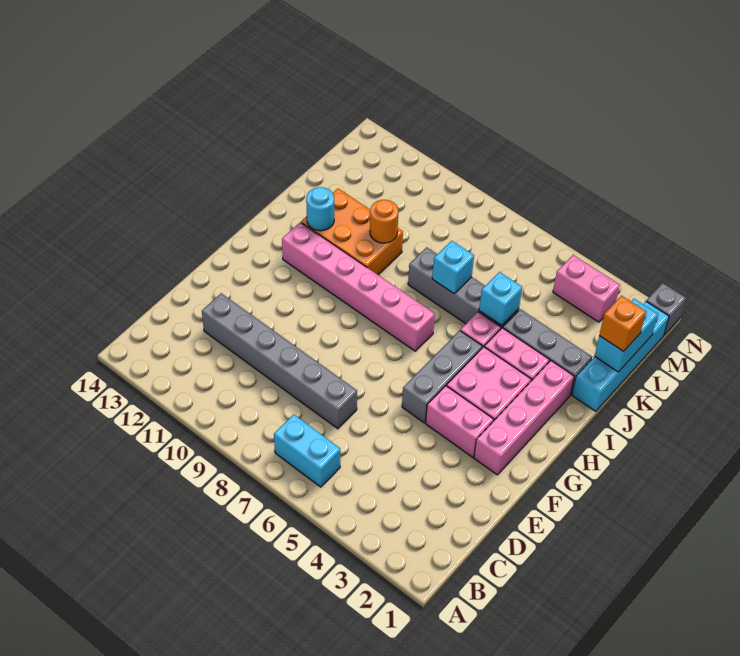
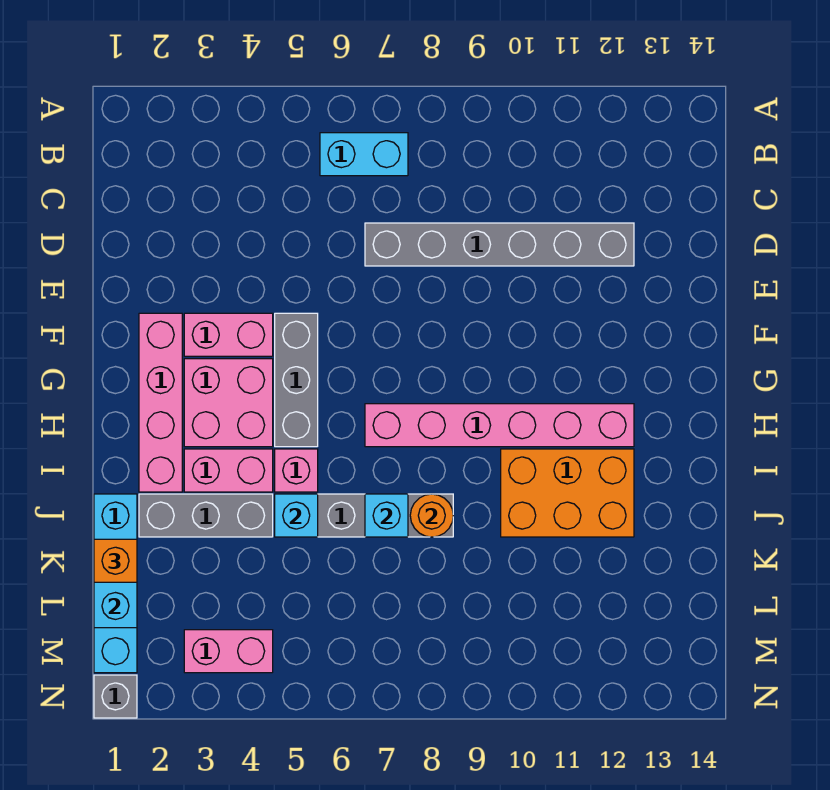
cyan 1x1 round brick [306,187,334,231] -> none
orange 1x1 round brick [370,200,398,243] -> orange 1x1 round brick moved to [410,494,453,537]

